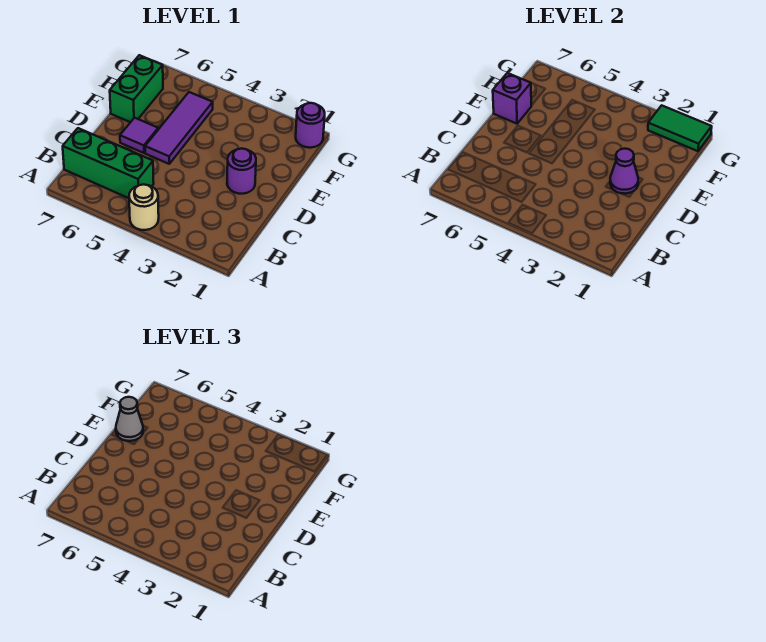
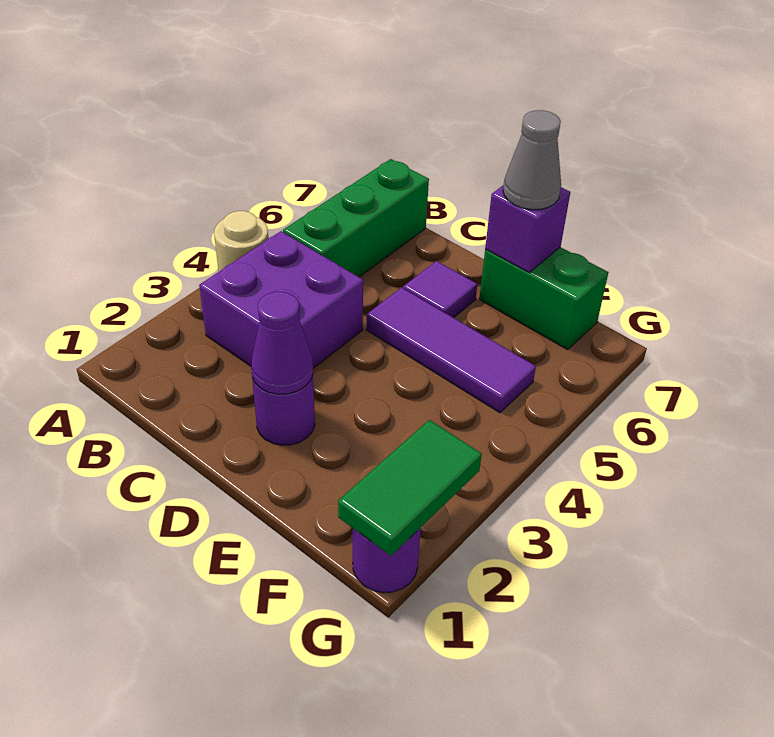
none -> purple 2x2 brick [199,231,363,368]

